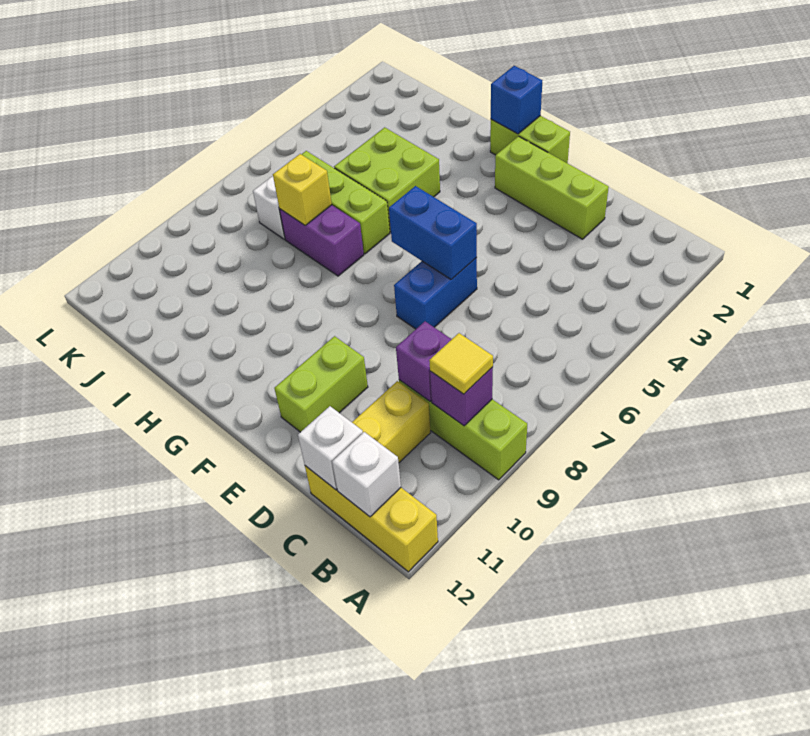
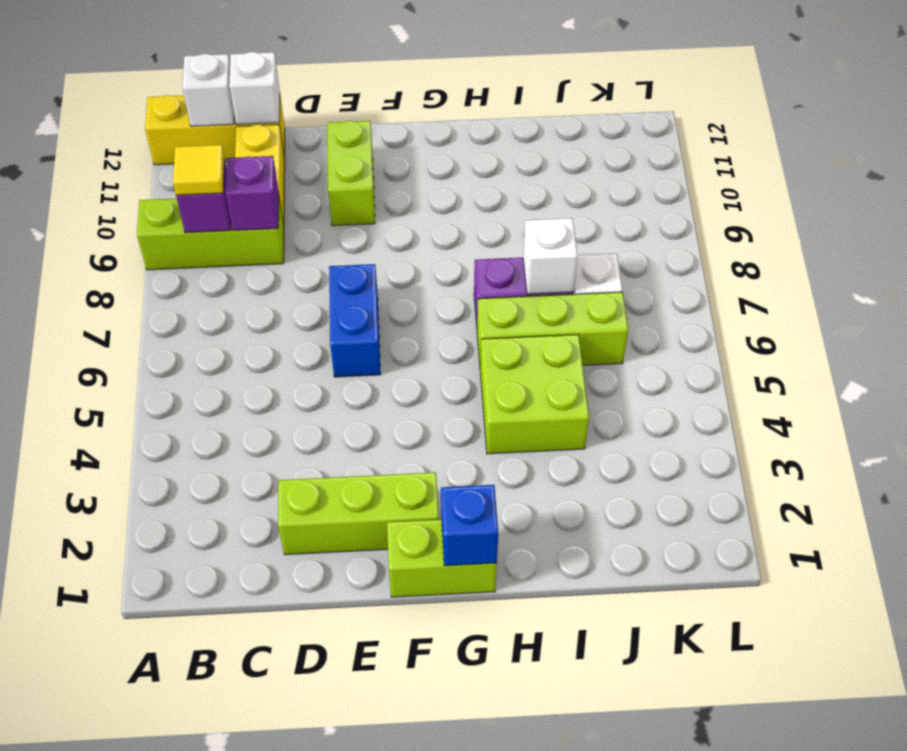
blue 1x2 brick [389,186,477,280] -> none
yellow 1x1 brick [273,154,332,225] -> white 1x1 brick [523,218,578,294]

